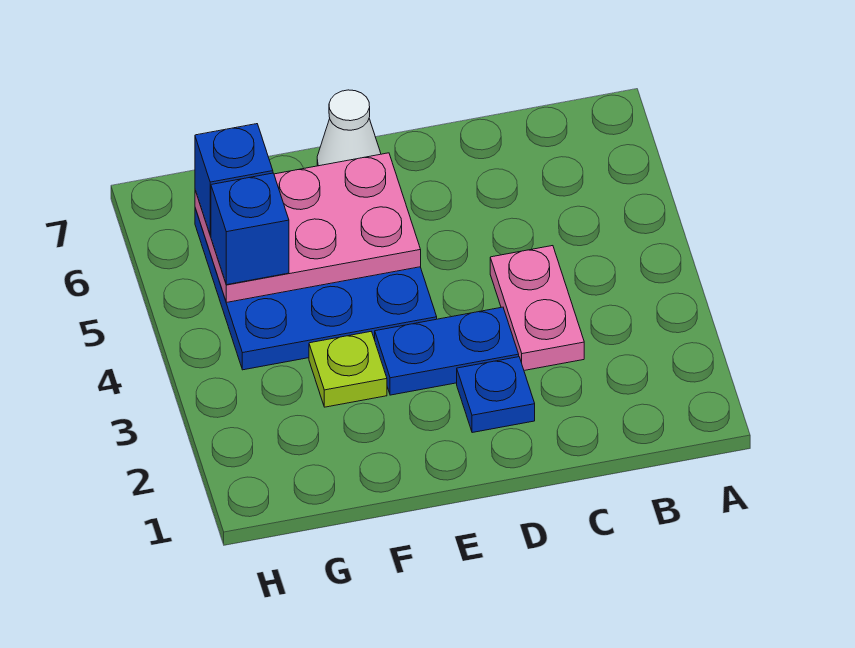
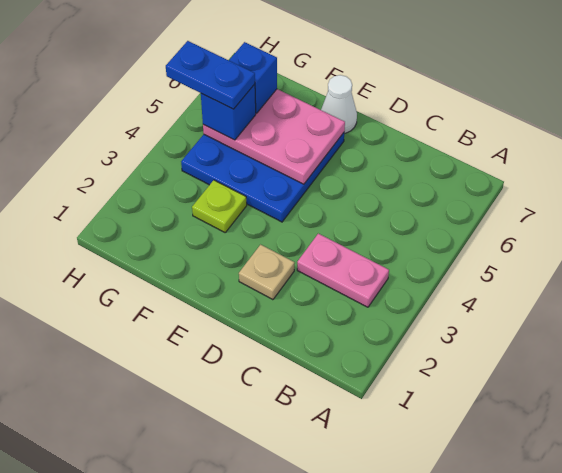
pink 1x2 plate [490,246,584,370] -> pink 1x2 plate turned to [297,234,389,307]
blue 1x1 plate [457,357,535,433] -> tan 1x1 plate [239,245,295,300]
blue 1x2 plate [375,307,519,395] -> blue 1x2 plate moved to [166,41,255,109]

